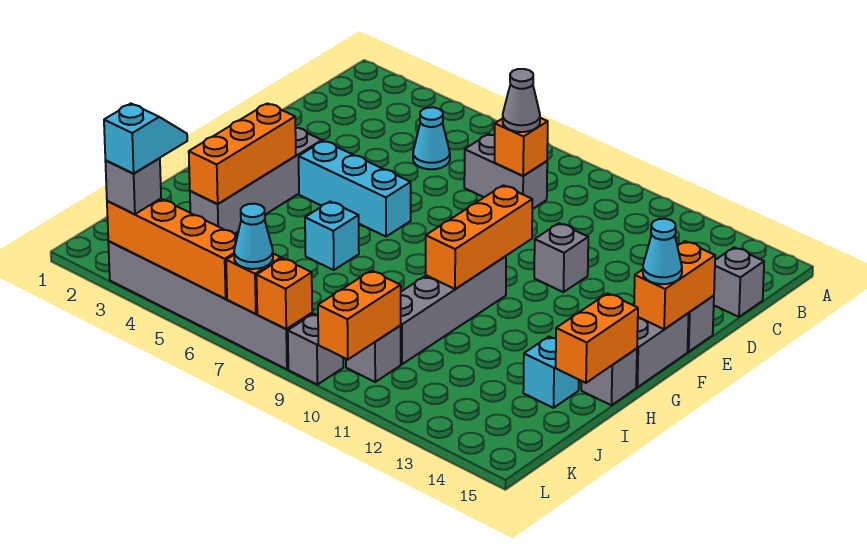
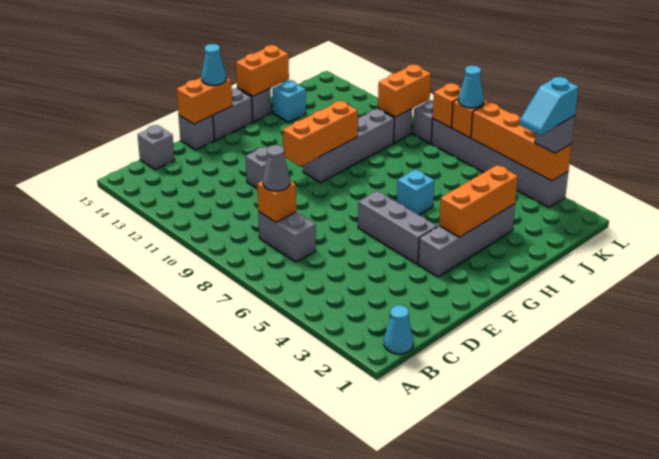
cyan 1x1 cone [413,107,450,169] -> cyan 1x1 cone moved to [384,305,413,354]
cyan 1x3 brick [299,141,411,237] -> grey 1x3 brick [358,191,437,264]

